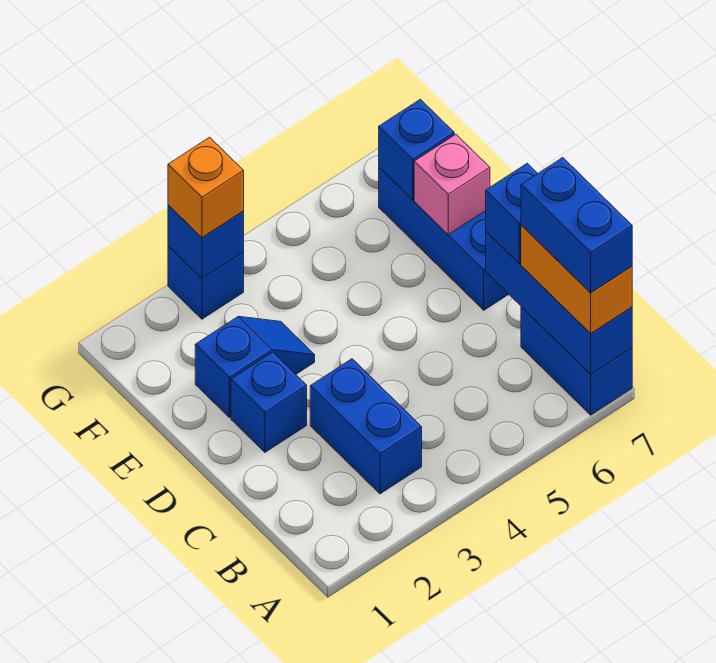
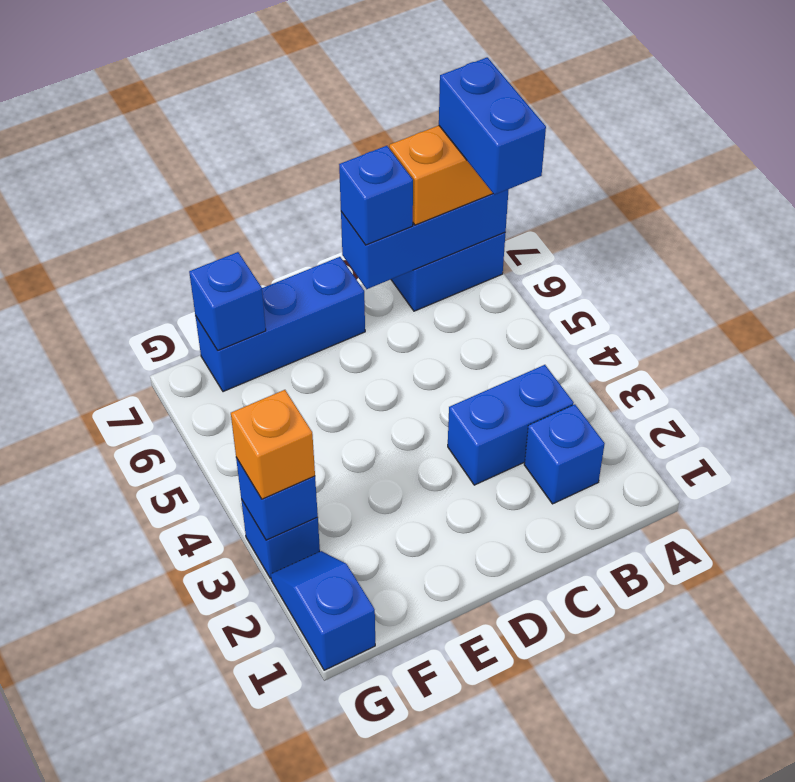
blue 1x2 brick [521,158,632,293] -> blue 1x2 brick turned to [439,57,546,195]
blue 1x1 brick [231,352,307,452] -> blue 1x1 brick moved to [524,404,605,504]
blue 1x2 slope [195,316,315,417] -> blue 1x2 slope moved to [271,551,375,670]
pink 1x1 brick [414,134,490,234] -> none

